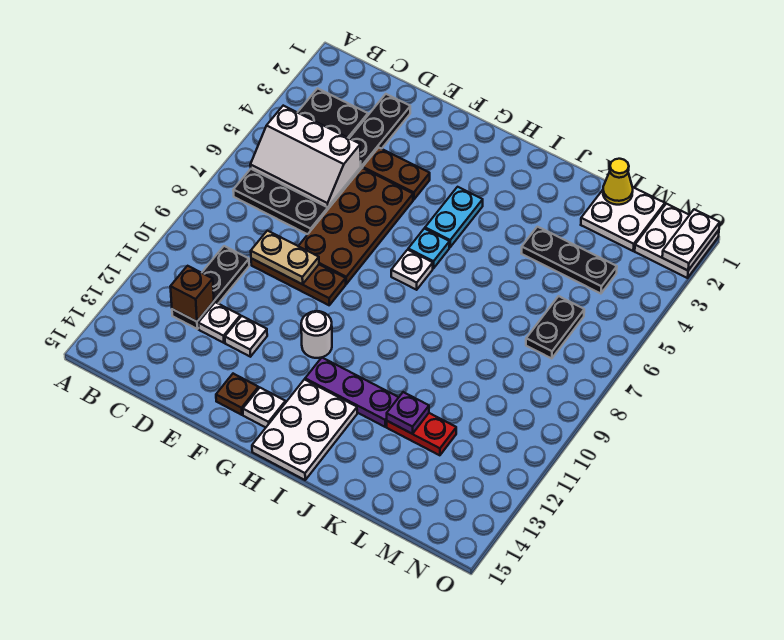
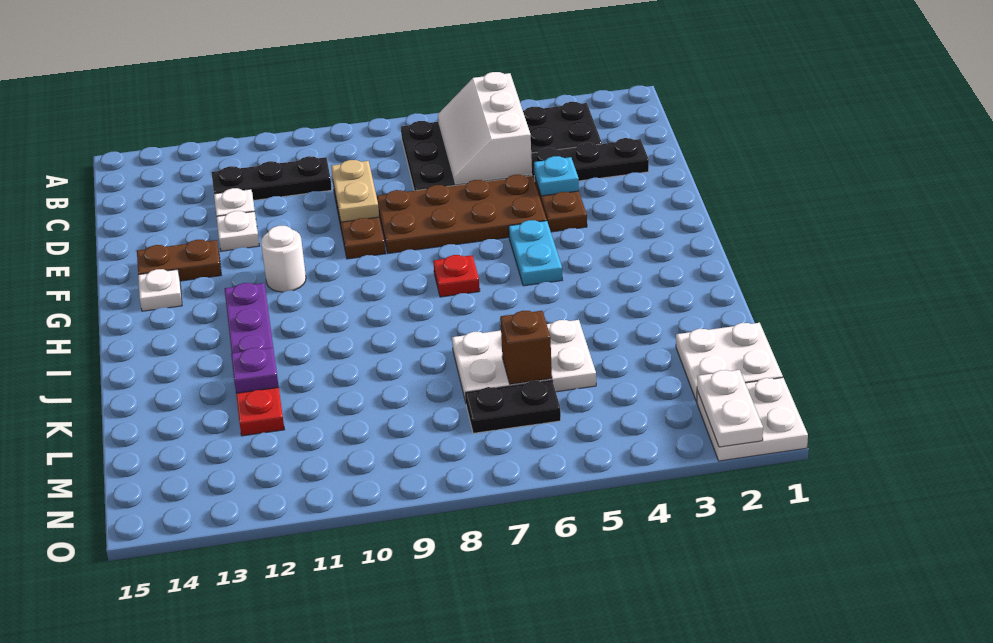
brown 1x1 brick [170,266,214,322] -> brown 1x1 brick moved to [500,311,552,384]
brown 1x1 plate [216,374,259,415] -> brown 1x2 plate [137,240,221,281]
cyan 1x2 plate [425,187,483,247] -> cyan 1x2 plate turned to [509,220,562,286]
cyan 1x1 plate [408,229,450,268] -> cyan 1x1 plate moved to [534,156,579,196]
white 1x1 plate [391,250,433,290] -> red 1x1 plate [433,255,480,297]
white 2x3 plate [252,379,357,480] -> white 2x3 plate moved to [452,320,596,402]
black 1x3 plate [521,227,617,294] -> none
yellow 1x1 cone [603,159,633,205] -> none
white 1x2 plate [662,209,720,270] -> white 1x2 plate turned to [697,370,763,447]

